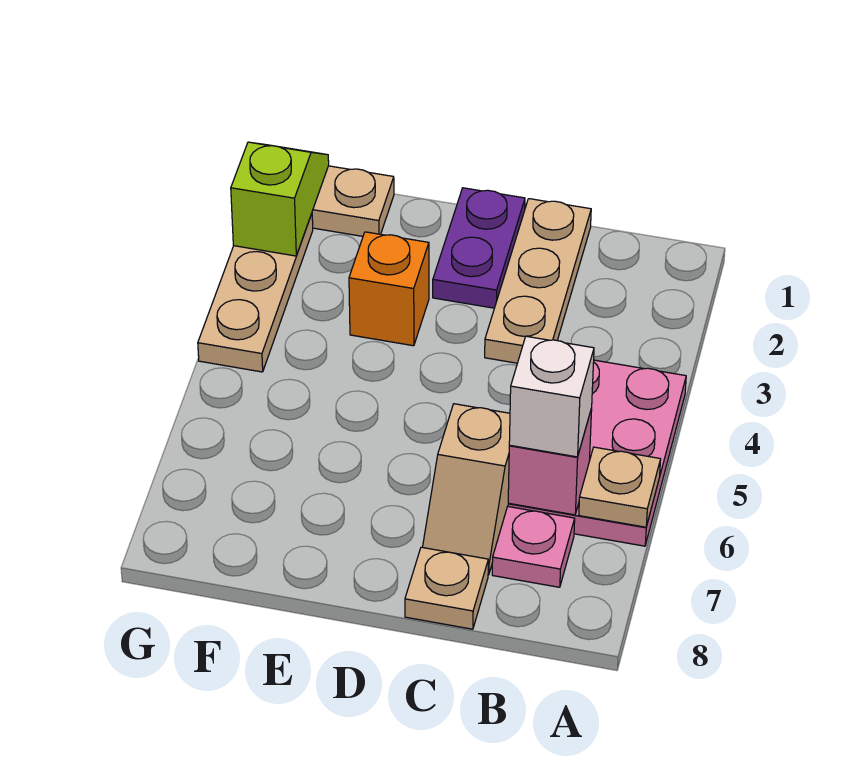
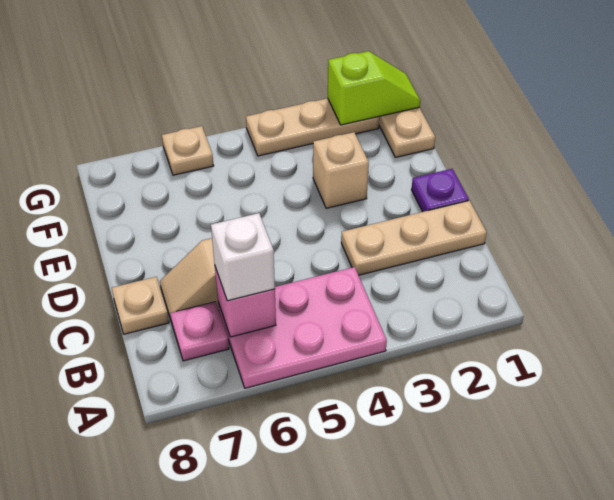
tan 1x1 plate [579,447,661,527] -> tan 1x1 plate moved to [162,126,214,175]
purple 1x2 plate [433,188,525,308] -> purple 1x1 plate [411,169,469,212]
orange 1x1 brick [349,232,429,346] -> tan 1x1 brick [313,132,369,208]

